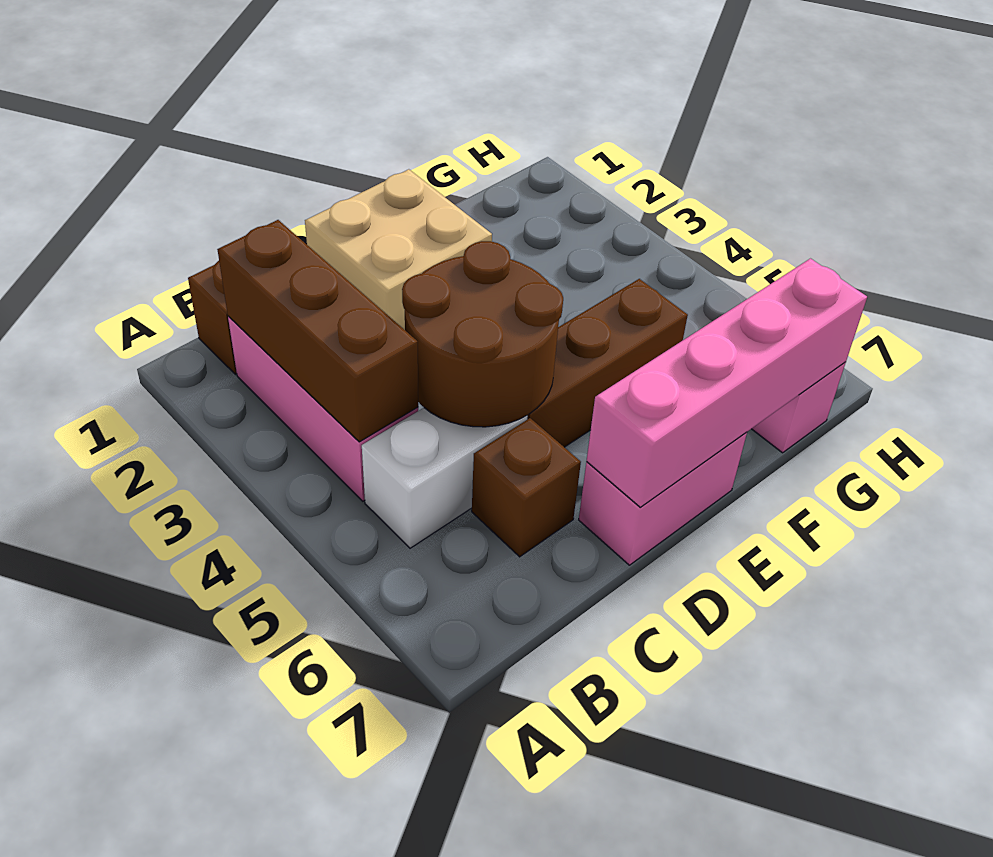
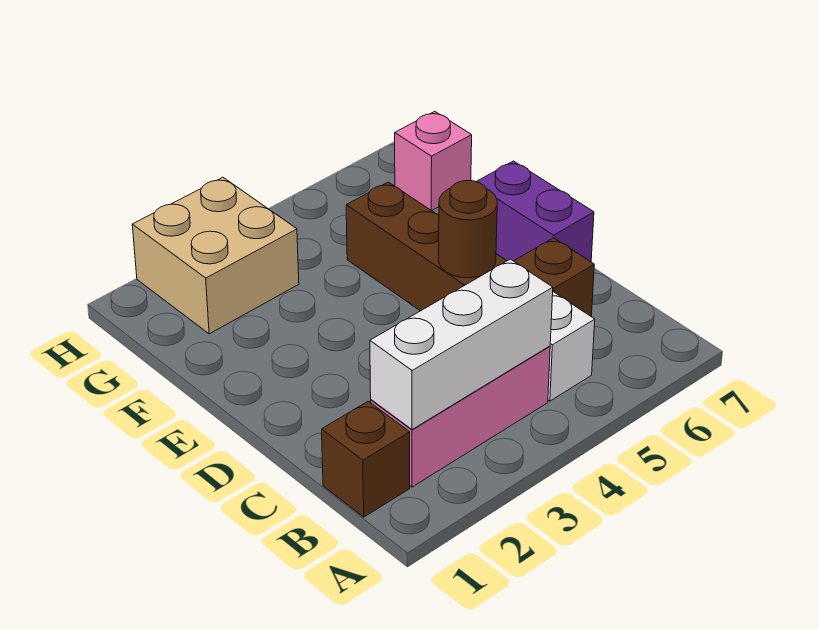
brown 1x3 brick [217,220,418,442] -> white 1x3 brick [370,259,553,430]
brown 2x2 round brick [402,241,563,427] -> brown 1x1 round brick [438,181,497,278]
tan 2x2 brick [305,169,492,330] -> tan 2x2 brick moved to [132,177,299,334]
pink 1x2 brick [579,432,747,565] -> purple 1x2 brick [476,161,594,262]
pink 1x4 brick [587,259,867,508] -> none

